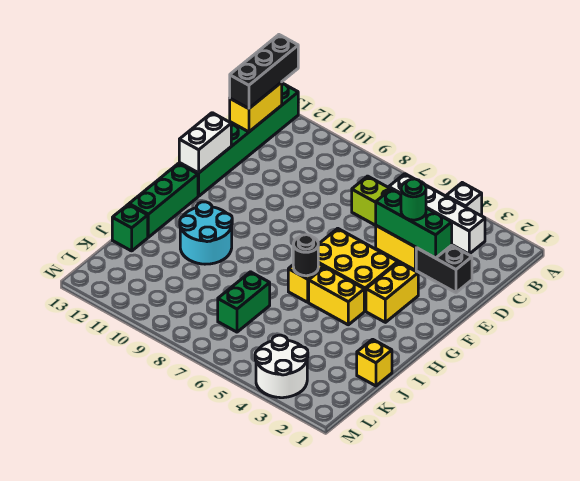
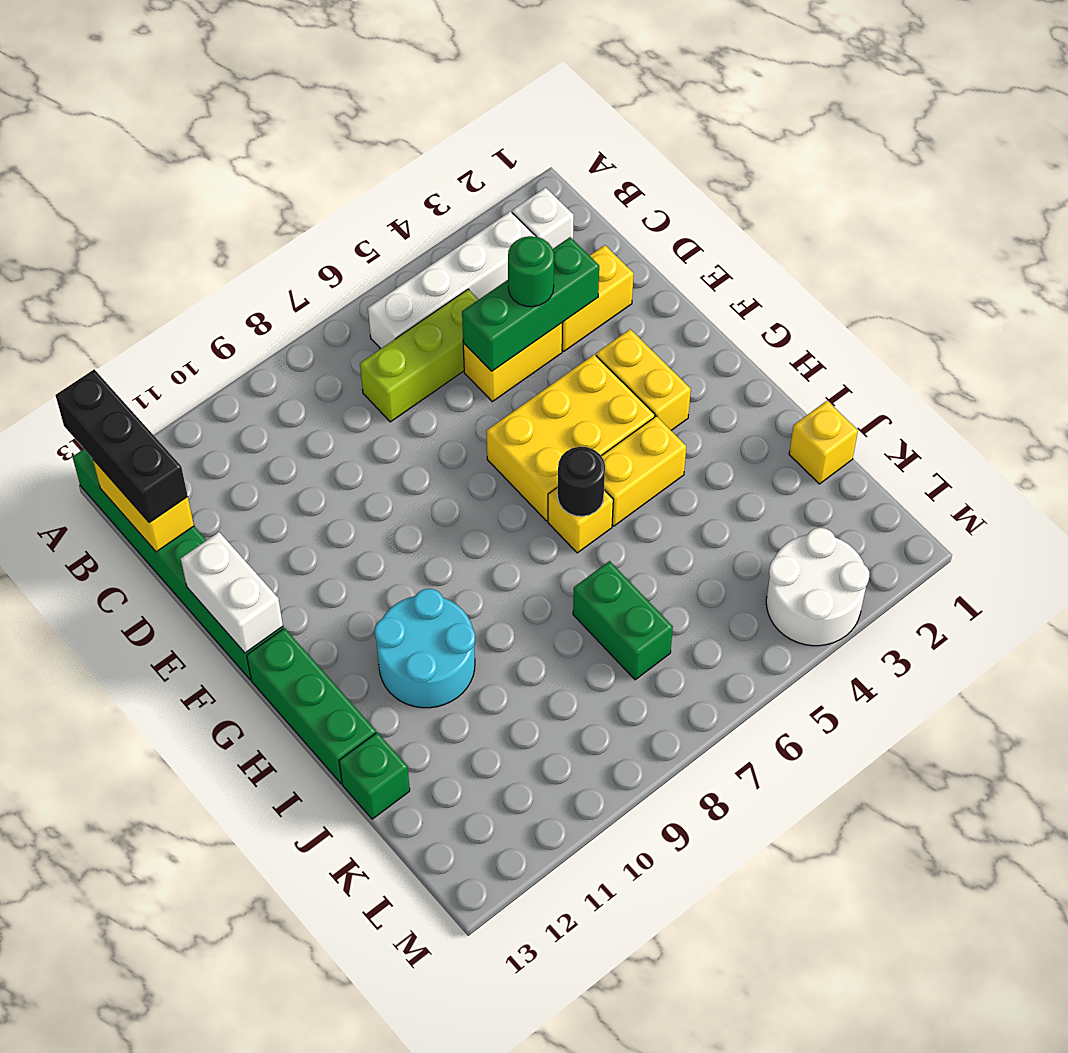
white 1x1 brick [446,183,482,216] -> white 1x1 brick moved to [512,188,574,249]
black 1x2 brick [416,245,472,293] -> yellow 1x2 brick [562,245,634,351]

